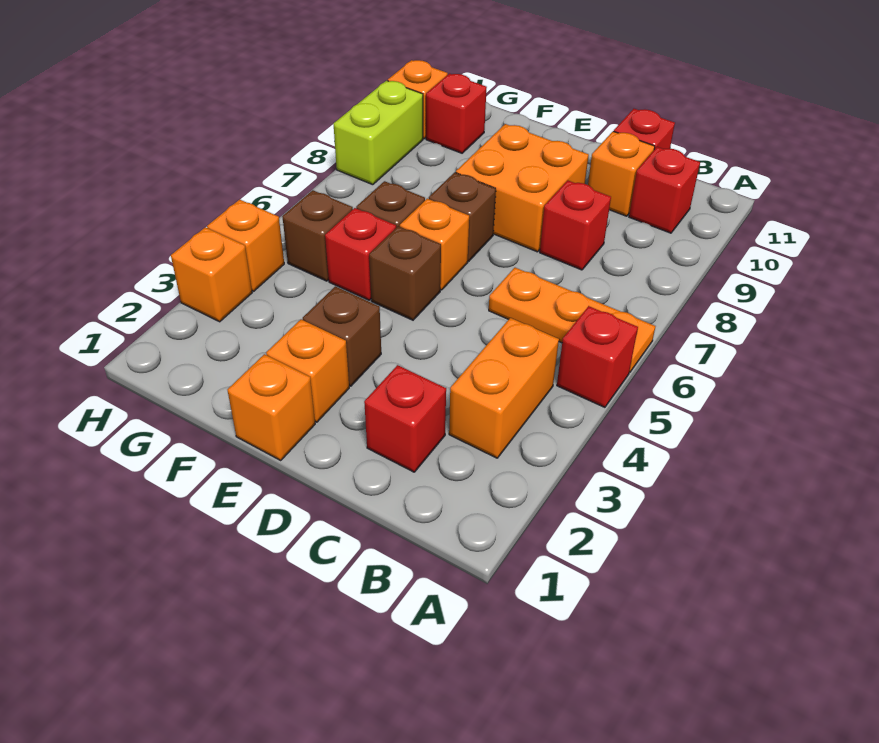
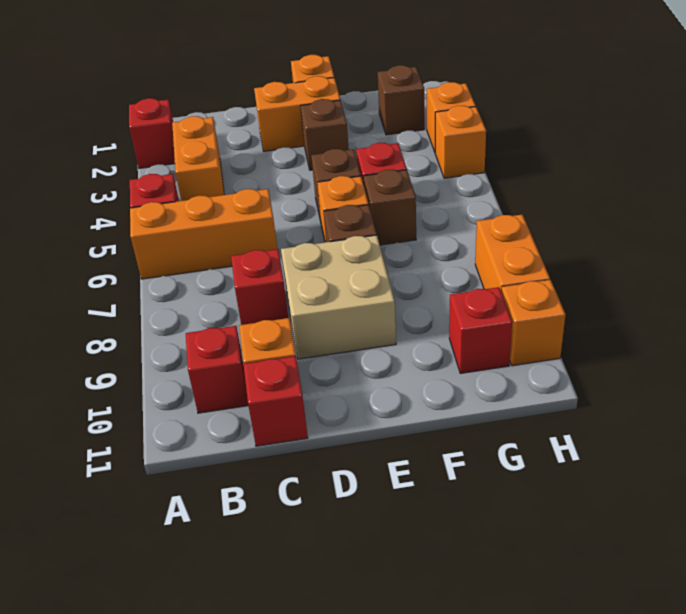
orange 1x3 plate [489,268,655,372] -> orange 1x3 brick [130,189,277,279]
red 1x1 brick [364,365,446,472] -> red 1x1 brick moved to [129,98,175,168]
orange 2x2 brick [456,124,589,252] -> tan 2x2 brick [281,235,396,359]
orange 1x1 brick [266,319,349,422] -> orange 1x2 brick [254,76,340,151]
brown 1x1 brick [282,190,353,281] -> brown 1x1 brick moved to [378,65,424,135]
lime 1x2 brick [333,81,423,185] -> orange 1x2 brick [475,214,550,291]

